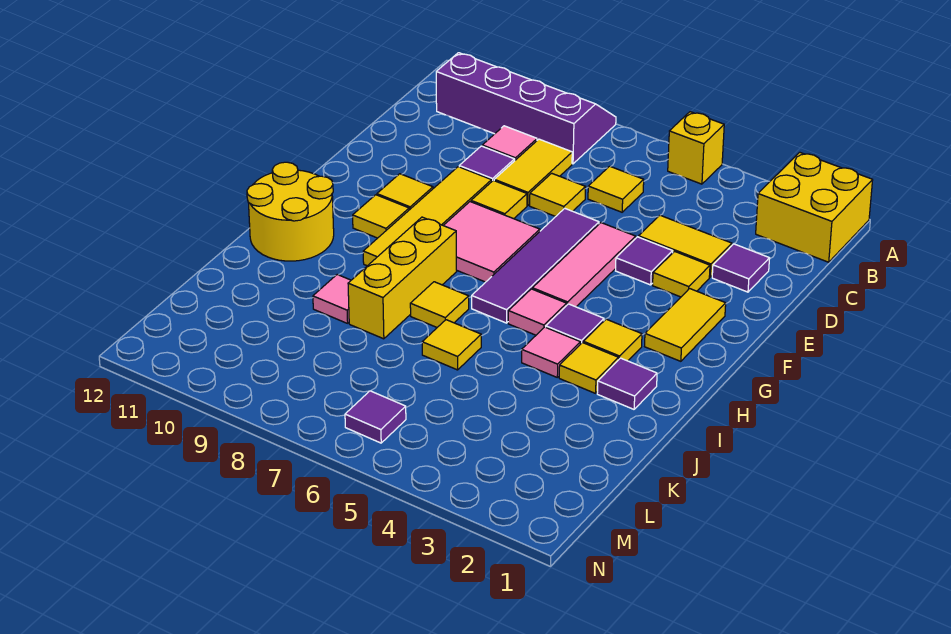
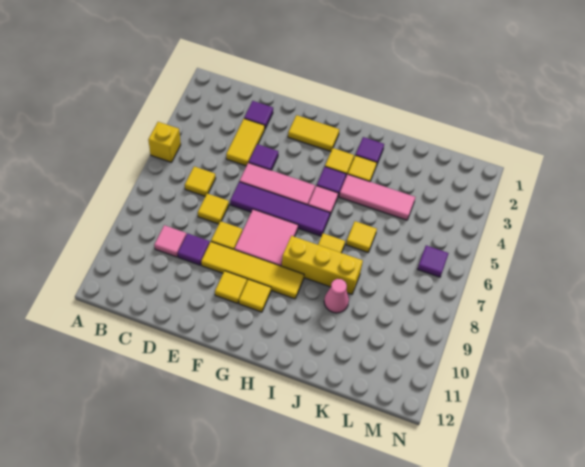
yellow 2x2 brick [756,152,873,262] -> none
purple 2x4 slope [436,53,616,164] -> none
yellow 1x2 tile [494,139,572,206] -> none
yellow 1x1 tile [653,251,710,297] -> none
yellow 2x2 round brick [247,162,334,261] -> none
pink 1x1 tile [522,327,581,377] -> pink 1x3 tile [339,174,415,220]
pink 1x1 tile [313,275,351,323] -> pink 1x1 cone [324,279,349,313]

